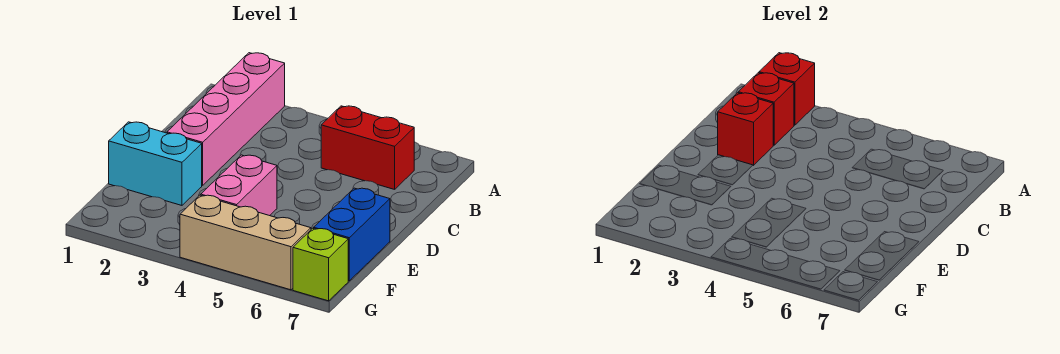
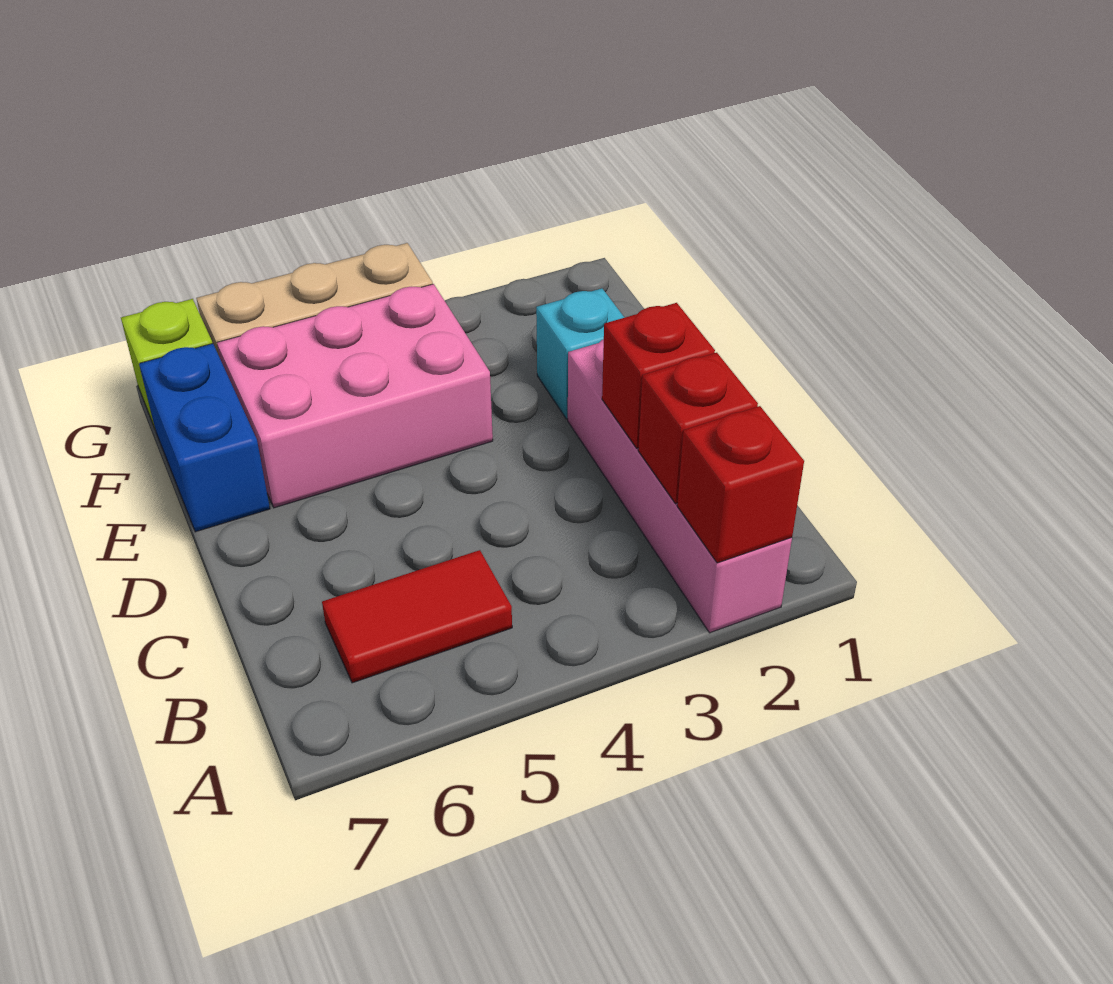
red 1x2 brick [321,106,414,189] -> red 1x2 tile [322,550,512,683]
cyan 1x2 brick [109,122,202,205] -> cyan 1x1 brick [536,288,625,419]
pink 1x2 brick [201,155,277,216] -> pink 2x3 brick [217,284,493,508]

